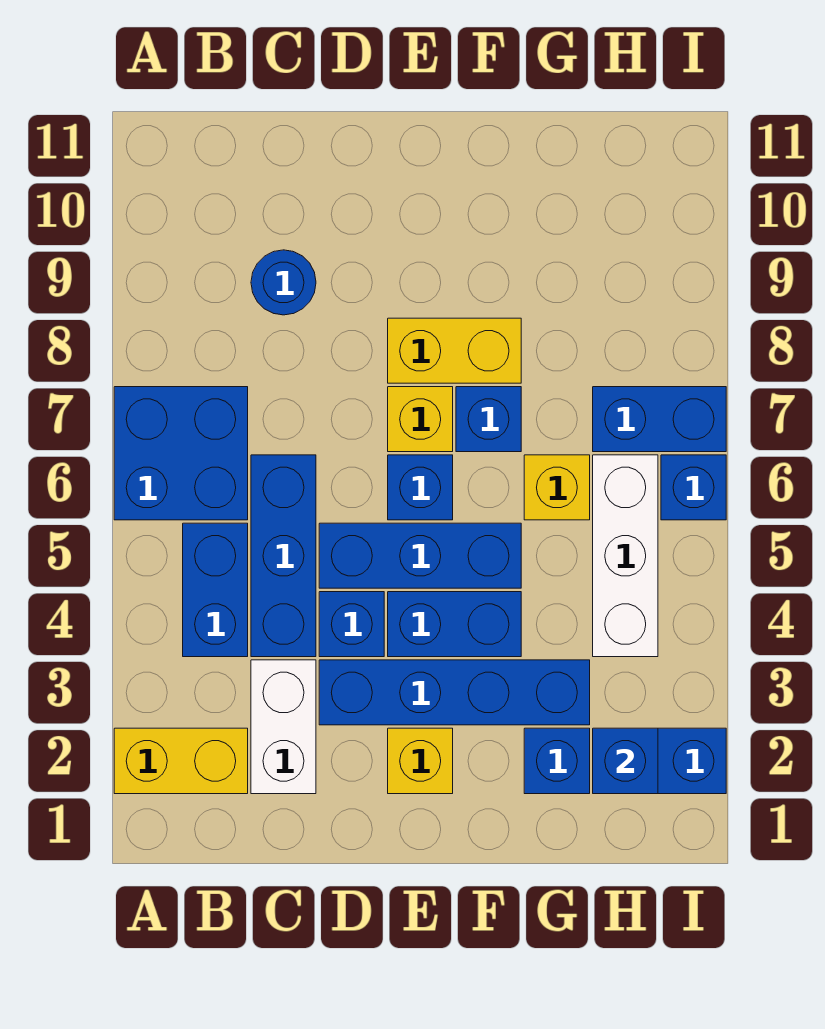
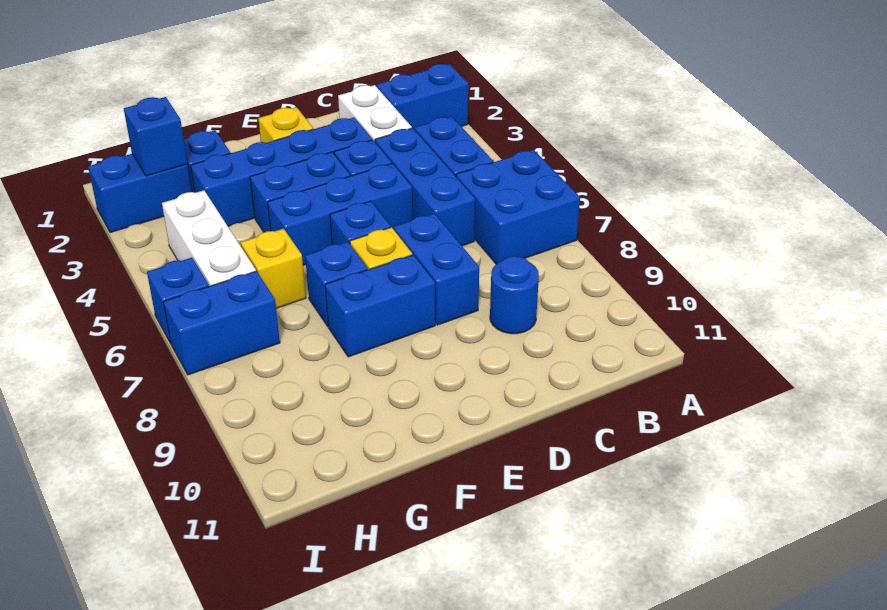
yellow 1x2 brick [114,728,248,794] -> blue 1x2 brick [377,64,468,130]
none -> blue 1x2 brick [394,213,479,325]
yellow 1x2 brick [388,318,521,383] -> blue 1x2 brick [325,255,435,357]

